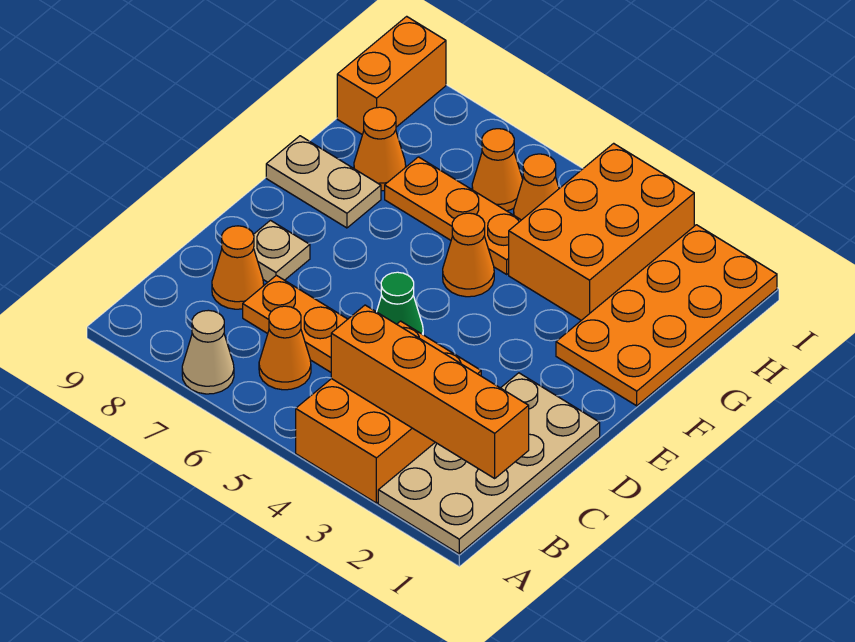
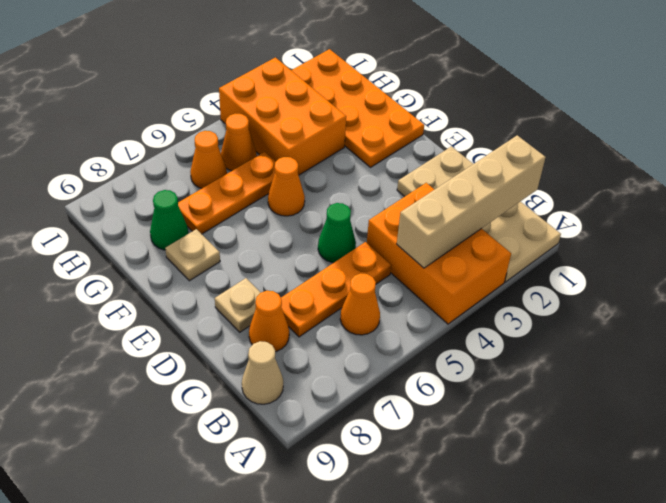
tan 1x1 cone [182,310,234,394] -> tan 1x1 cone moved to [242,341,283,404]
orange 1x4 brick [331,305,529,478] -> tan 1x4 brick [397,135,546,268]
tan 1x2 plate [266,136,381,228] -> tan 1x1 plate [165,229,220,281]
orange 1x1 cone [354,107,406,191] -> green 1x1 cone [150,190,188,250]
orange 1x2 brick [337,16,446,135] -> none

